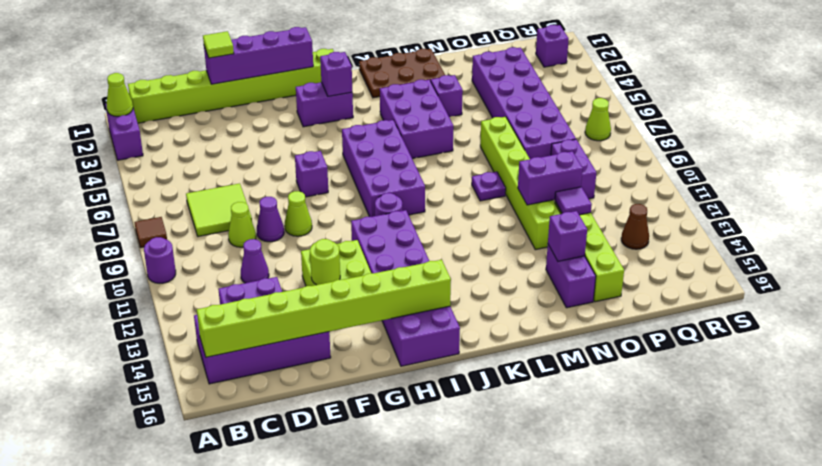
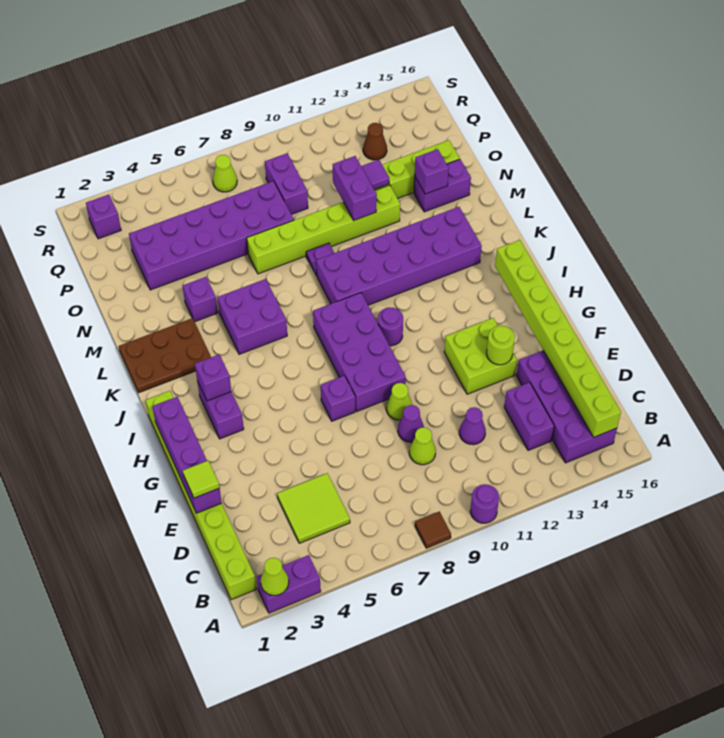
lime 2x2 tile [186,183,252,237] -> lime 2x2 tile moved to [277,473,350,543]
purple 2x6 brick [351,210,460,366] -> purple 2x6 brick moved to [316,207,482,305]
purple 2x4 brick [342,120,425,217] -> purple 2x4 brick turned to [313,293,406,411]
brown 2x3 plate [359,49,445,98] -> brown 2x3 plate turned to [119,318,211,393]
purple 2x3 brick [380,80,453,159] -> purple 2x2 brick [218,279,287,354]
purple 1x2 brick [551,139,596,199] -> purple 1x2 brick turned to [265,153,308,215]

